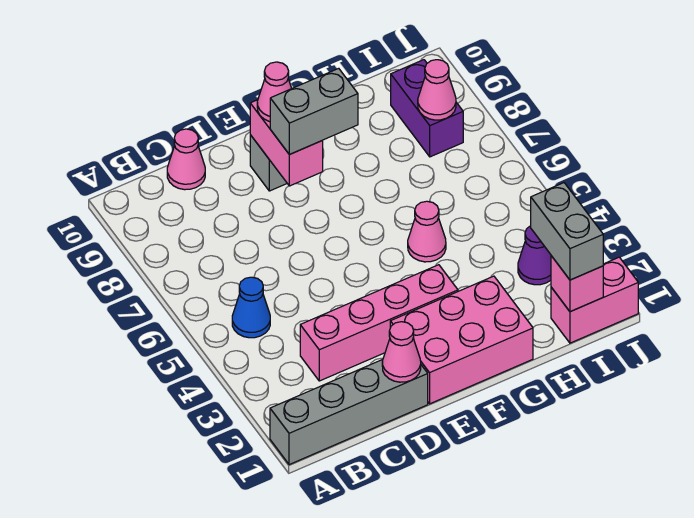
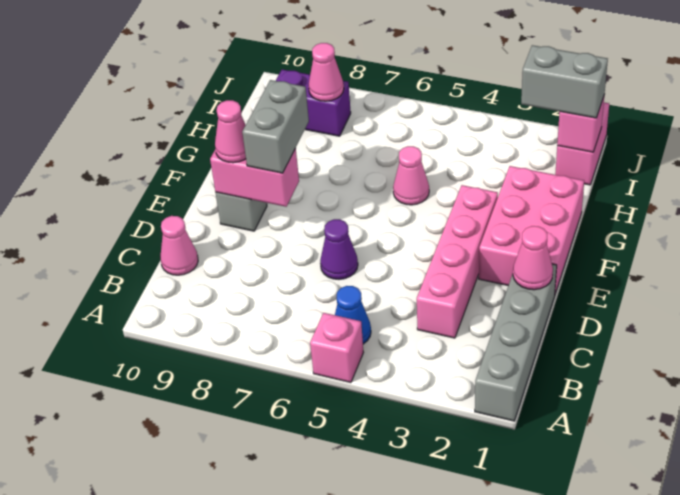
none -> pink 1x1 brick [310,313,363,383]
purple 1x1 cone [518,226,551,285] -> purple 1x1 cone moved to [320,219,358,279]

